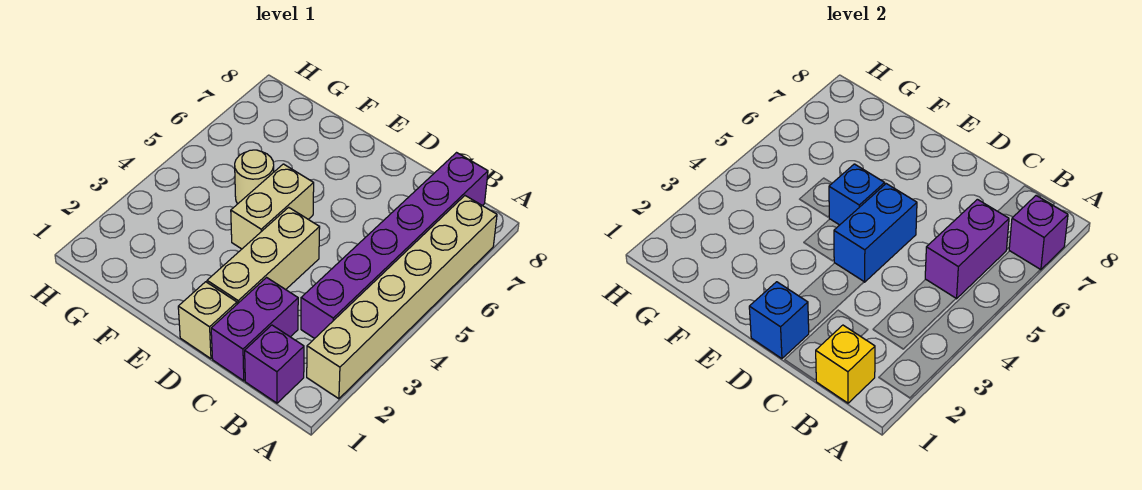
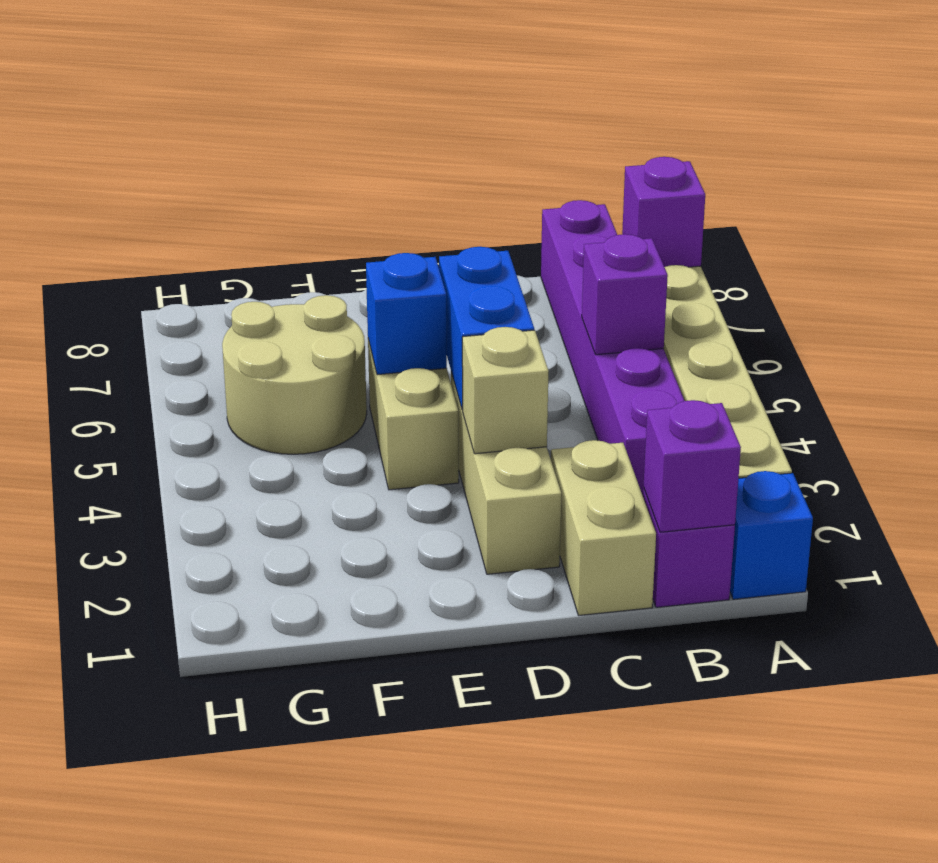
yellow 1x1 brick [816,325,875,403] -> purple 1x1 brick [644,400,741,532]
purple 1x2 brick [925,199,1009,299] -> purple 1x1 brick [582,234,668,355]
purple 1x2 brick [211,278,298,381] -> tan 1x2 brick [551,440,656,615]
tan 1x1 brick [178,282,237,359] -> tan 1x1 brick moved to [462,327,549,454]
blue 1x1 brick [749,282,809,359] -> blue 1x1 brick moved to [730,471,813,599]
tan 1x1 round brick [235,150,274,204] -> tan 2x2 round brick [222,295,367,454]

